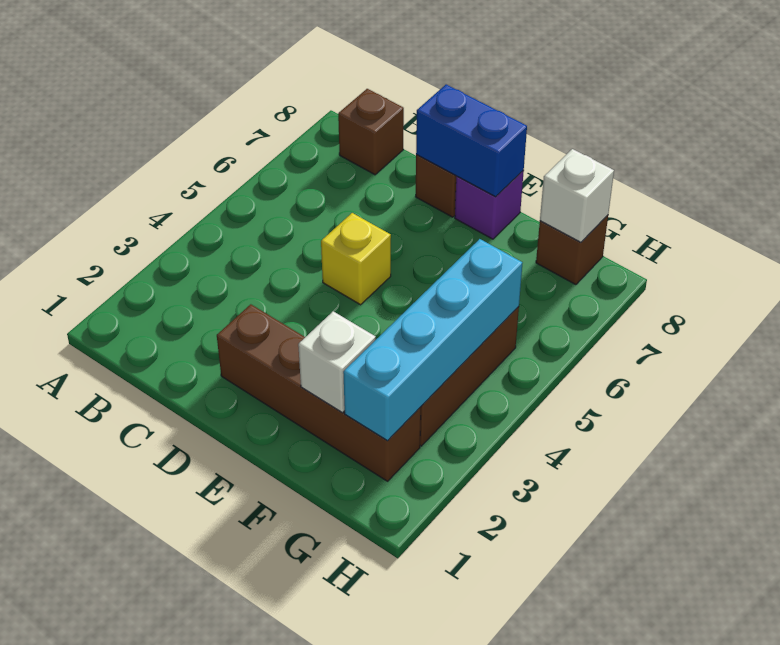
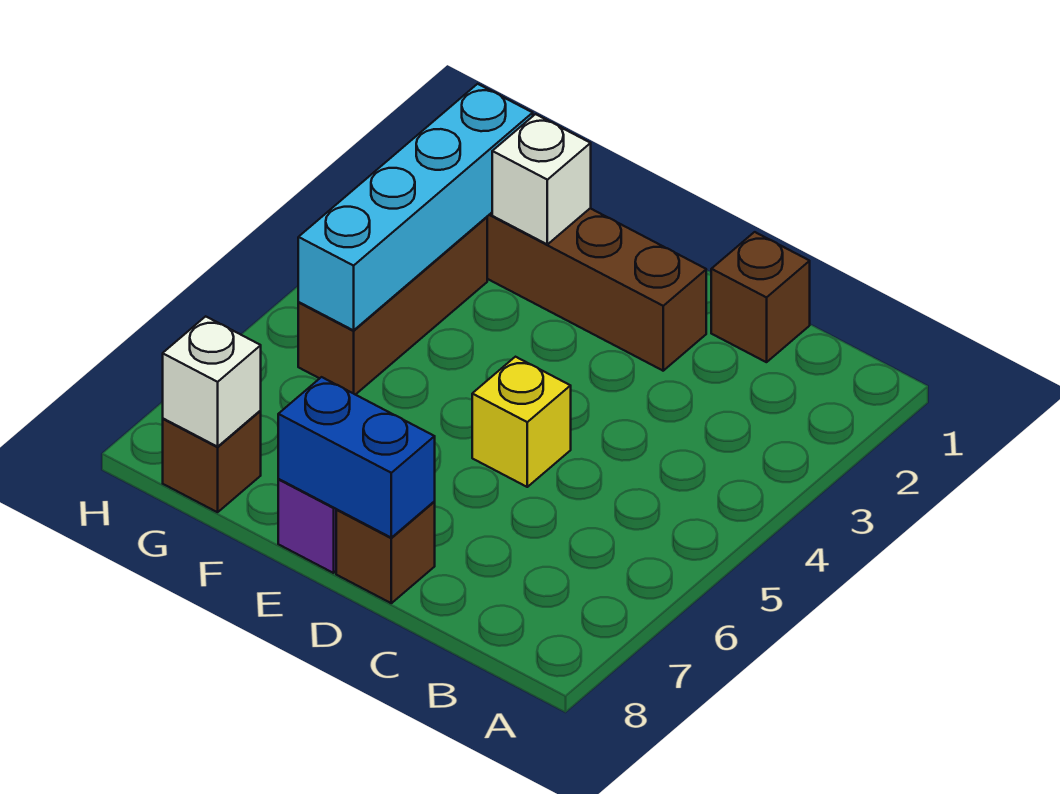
brown 1x1 brick [338,89,404,175] -> brown 1x1 brick moved to [711,232,810,362]

